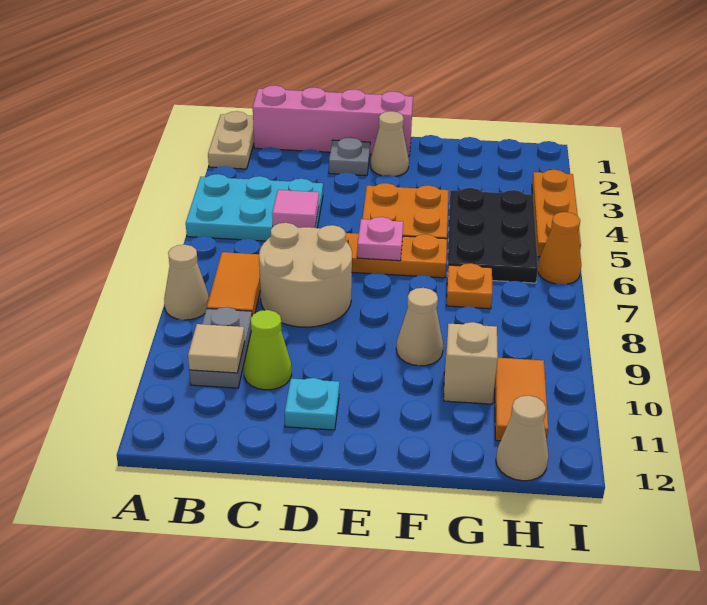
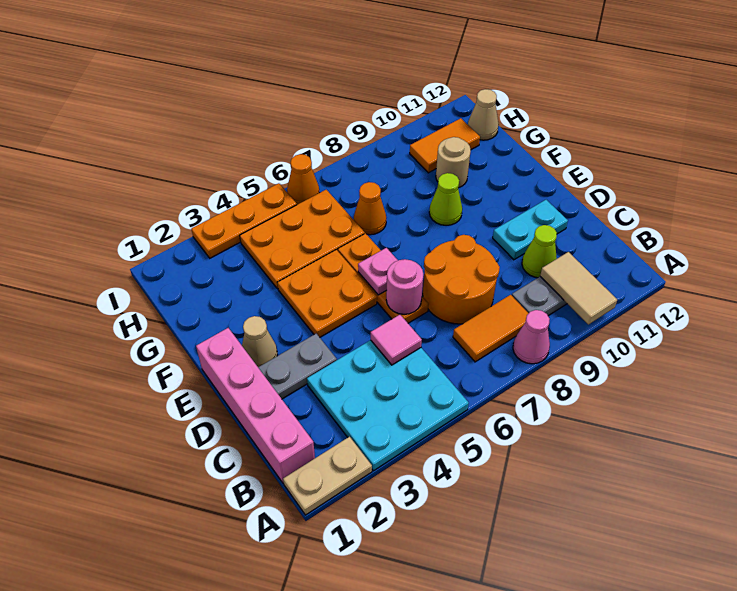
cyan 2x3 plate [186,174,323,241] -> cyan 3x3 plate [307,340,469,471]
tan 1x1 cone [164,245,209,320] -> pink 1x1 cone [513,310,550,364]
tan 1x1 tile [188,324,245,373] -> tan 1x2 tile [540,252,617,324]
tan 2x2 round brick [259,223,352,327] -> orange 2x2 round brick [423,235,500,324]
grey 1x1 plate [329,137,370,176] -> grey 1x2 plate [258,334,337,399]
none -> pink 1x1 round brick [386,259,423,314]
cyan 1x1 plate [285,378,339,430] -> cyan 1x2 plate [493,200,568,260]
tan 1x1 cone [396,288,443,366] -> lime 1x1 cone [429,173,462,225]
black 2x3 plate [447,188,538,283] -> orange 2x3 plate [240,190,365,289]
orange 1x1 plate [446,263,492,309] -> orange 1x1 cone [354,182,386,235]
tan 1x1 brick [444,322,498,404] -> tan 1x1 round brick [436,137,471,188]

